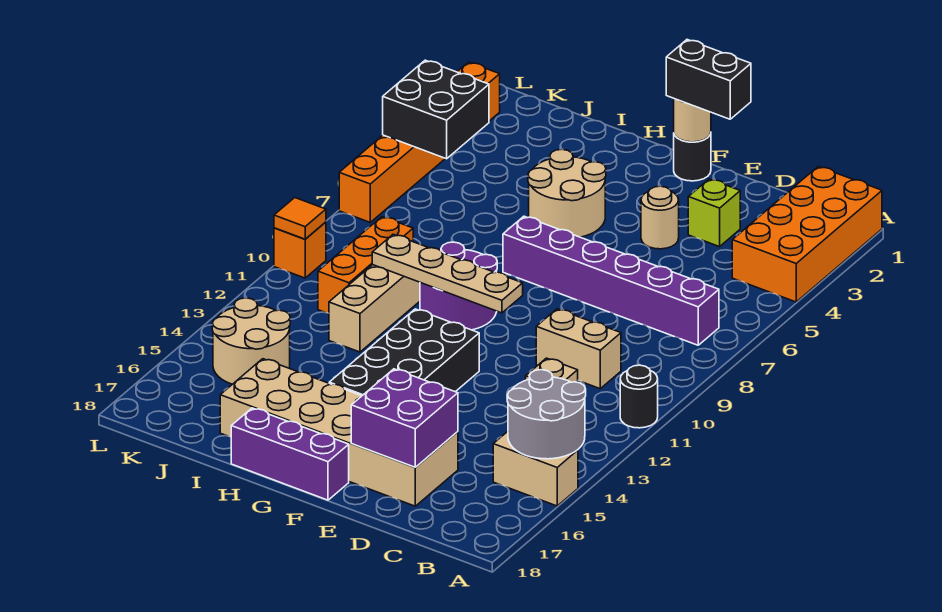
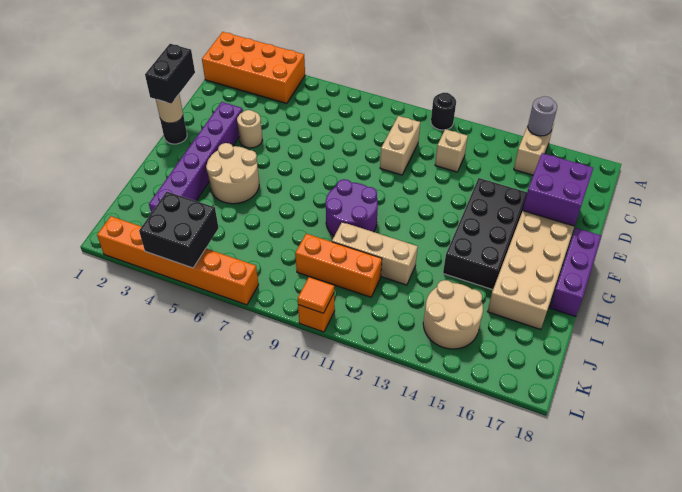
grey 2x2 round brick [507,370,586,459] -> grey 1x1 round brick [528,96,557,136]
purple 1x6 brick [503,216,719,345] -> purple 1x6 brick moved to [149,102,243,213]
lime 1x1 brick [688,179,740,247] -> none
tan 1x4 plate [372,234,523,313] -> none
black 2x4 brick [329,309,479,396] -> black 2x4 brick turned to [443,178,527,290]

